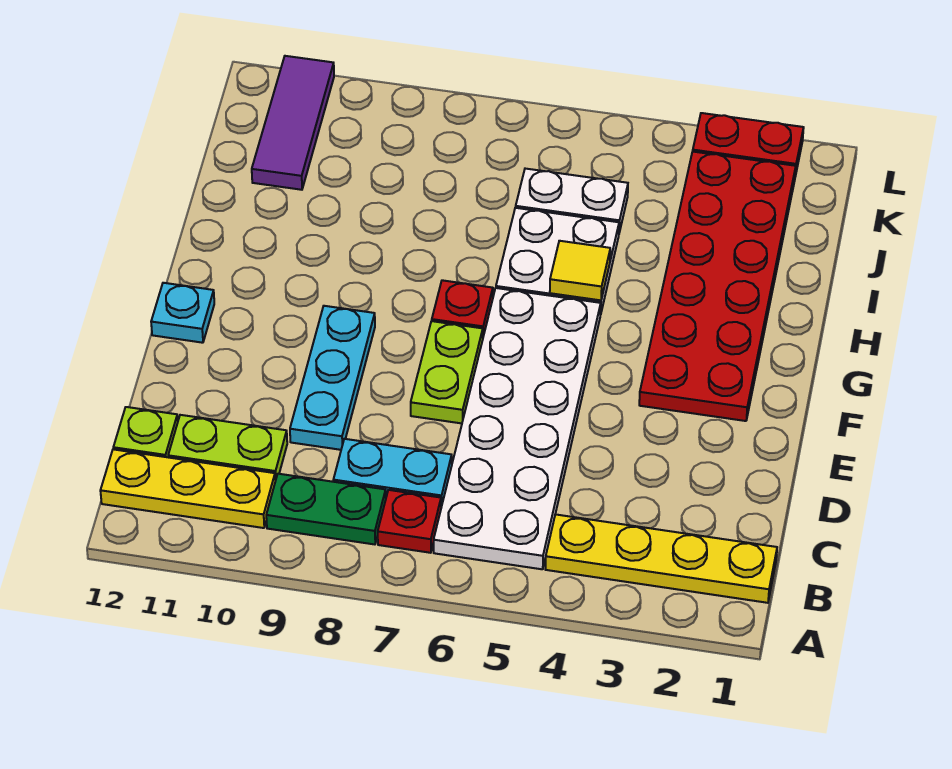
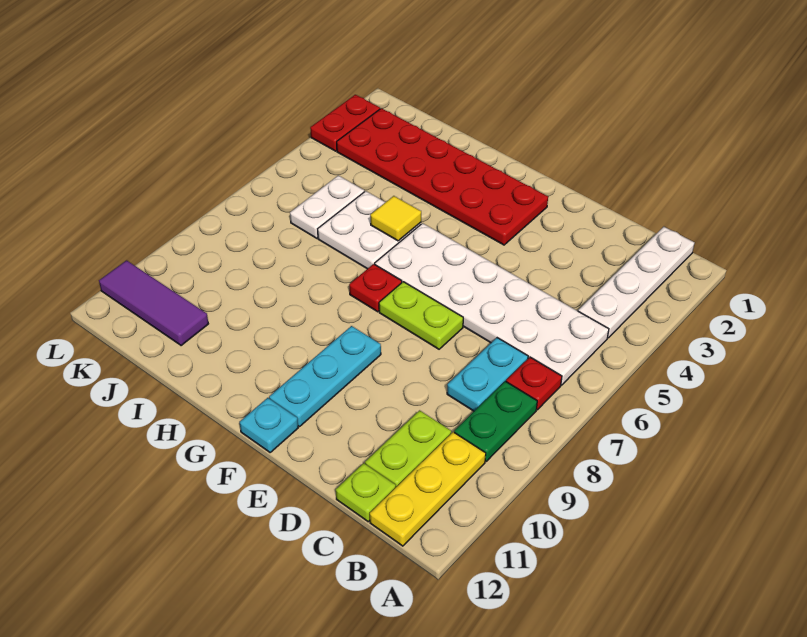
yellow 1x4 plate [545,514,777,603] -> white 1x4 plate [578,227,694,338]
cyan 1x3 plate [290,306,375,450] -> cyan 1x3 plate turned to [269,326,381,427]

